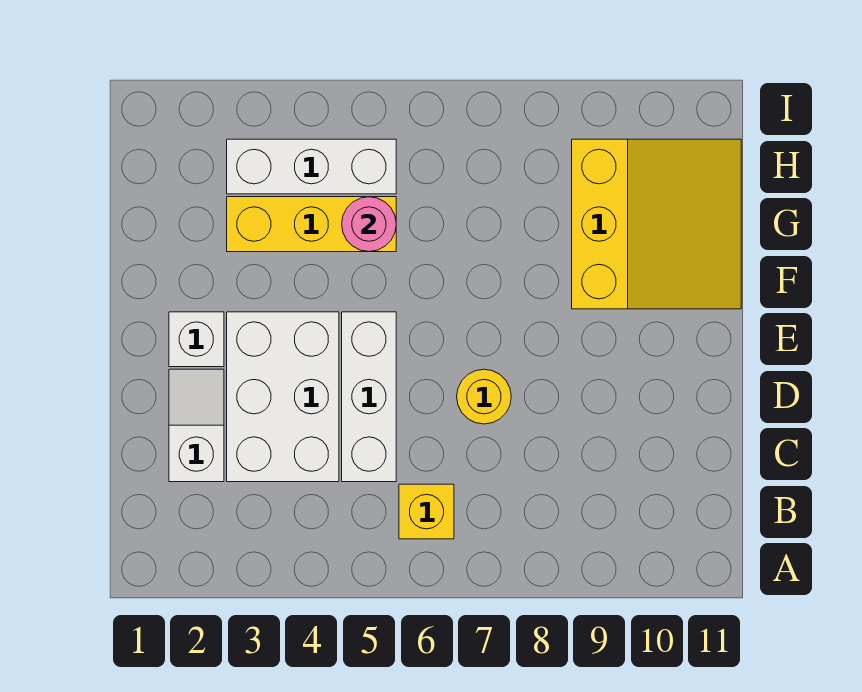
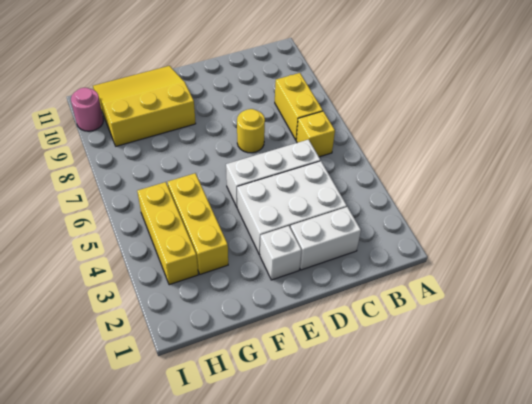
none -> yellow 1x2 brick [275,73,323,140]
white 1x2 slope [169,369,224,482] -> white 1x2 brick [290,207,361,270]
pink 1x1 round brick [342,197,396,252] -> pink 1x1 round brick moved to [71,88,103,131]
white 1x3 brick [227,139,396,194] -> yellow 1x3 brick [137,182,198,285]

